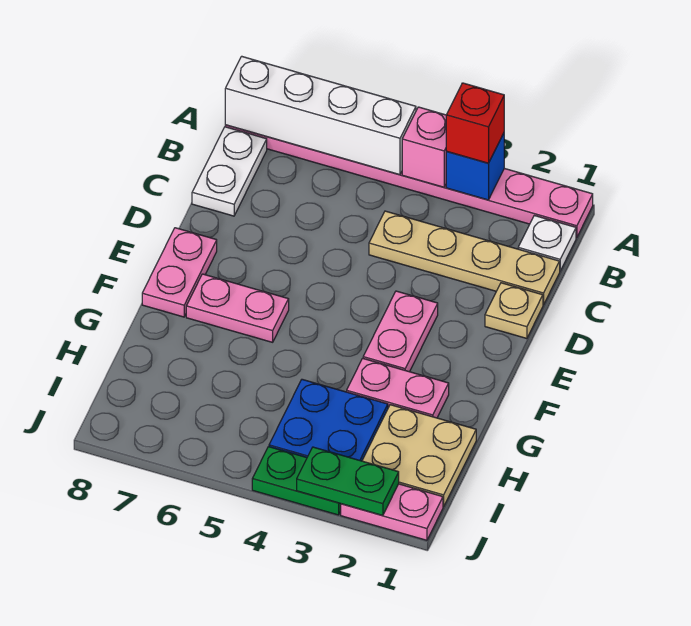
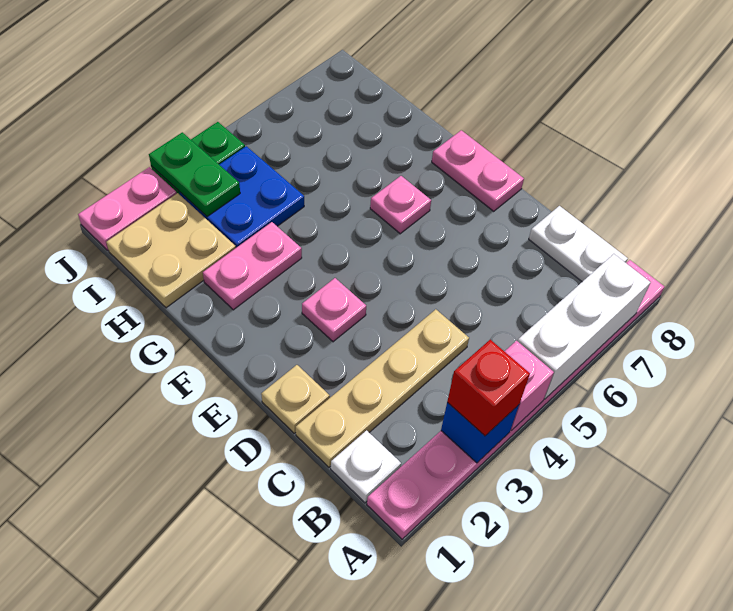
white 1x4 brick [225,56,416,175] -> white 1x3 brick [518,254,651,399]
pink 1x2 plate [363,291,438,372] -> pink 1x1 plate [302,278,366,342]
pink 1x2 plate [186,274,289,342] -> pink 1x1 plate [370,176,431,234]
green 1x2 plate [297,447,399,515] -> green 1x2 plate turned to [149,132,240,217]

